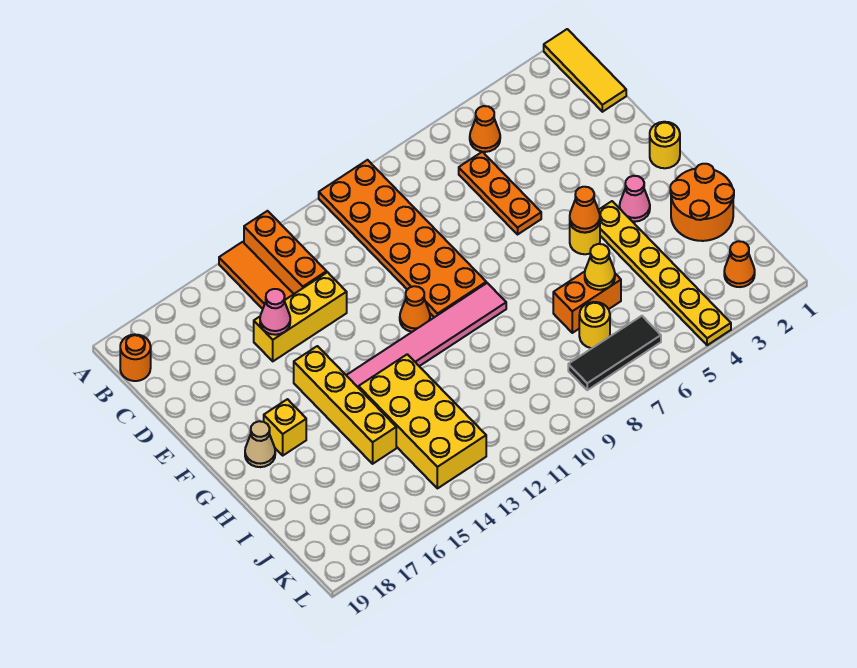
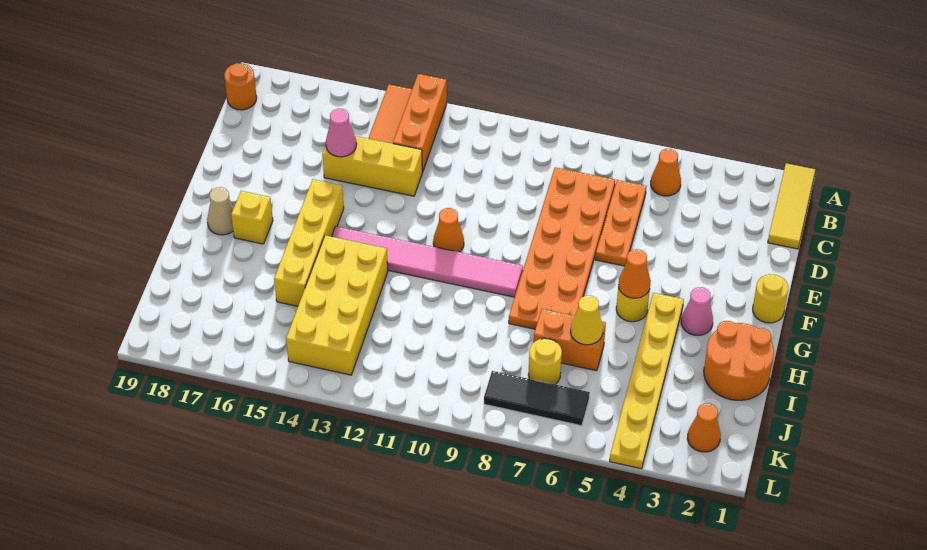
orange 2x6 plate [319,160,486,317] -> orange 2x6 plate moved to [509,167,615,329]

